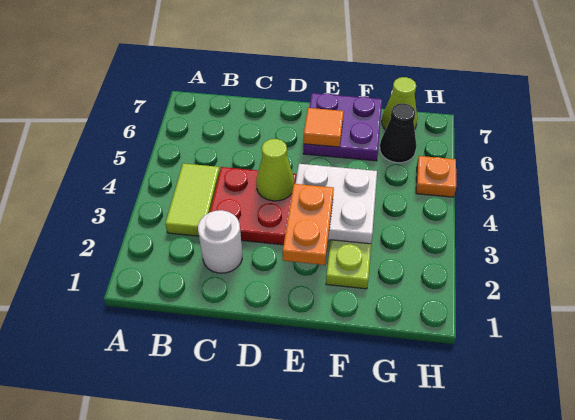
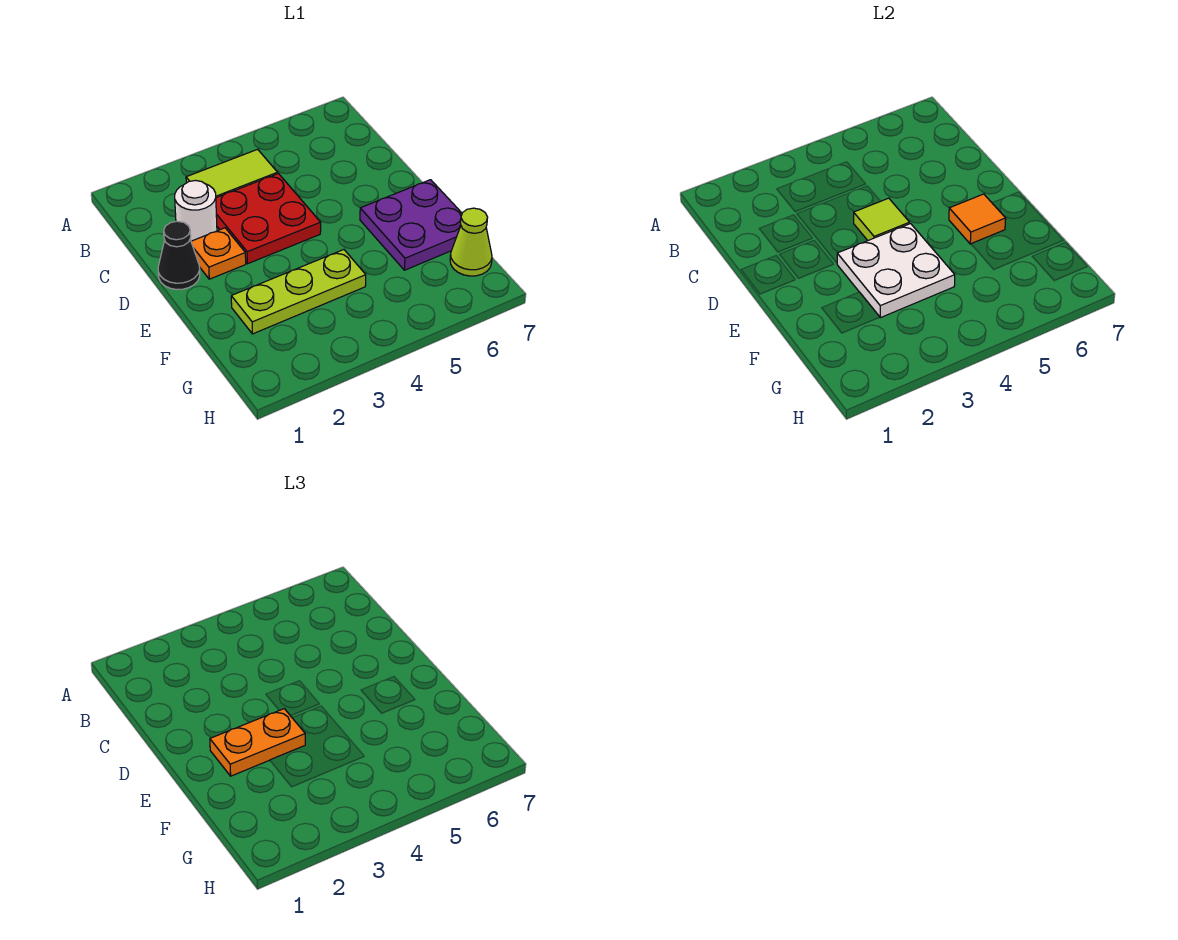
lime 1x1 cone [256,139,294,201] -> lime 1x1 tile [854,198,910,240]
black 1x1 cone [380,103,416,163] -> black 1x1 cone moved to [158,221,200,289]
orange 1x1 plate [416,156,456,197] -> orange 1x1 plate moved to [191,228,246,279]

